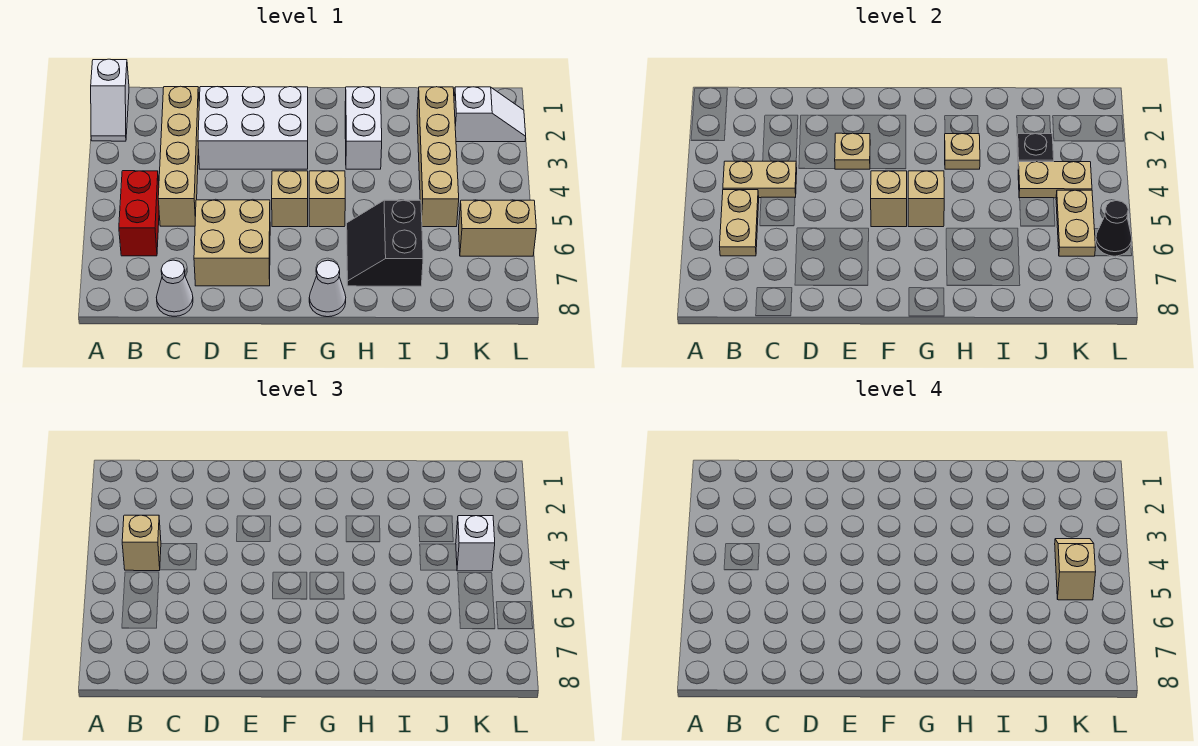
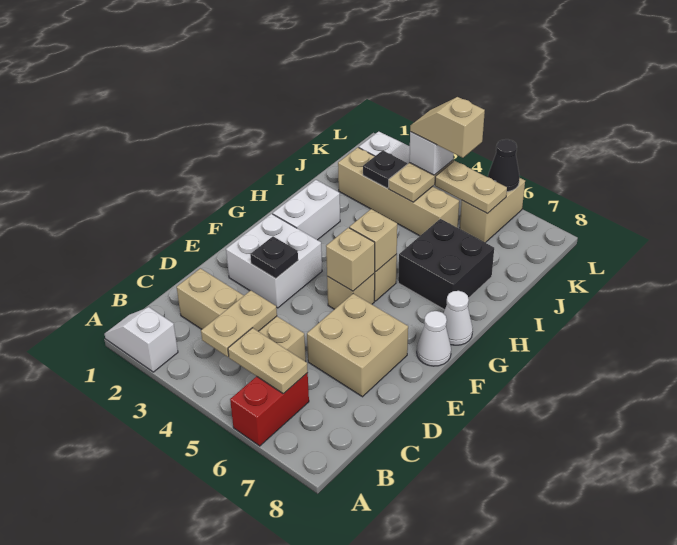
white 1x2 slope [91,59,129,141] -> white 1x2 slope turned to [104,307,178,372]
tan 1x1 brick [122,515,161,571] -> none
red 1x2 brick [119,171,159,256] -> red 1x2 brick turned to [230,373,309,446]
white 1x1 cone [156,260,193,316] -> white 1x1 cone moved to [417,311,451,366]
white 2x3 brick [198,87,308,169] -> white 2x2 brick [226,214,322,308]
tan 1x1 plate [835,133,870,169] -> black 1x1 plate [250,236,298,279]
white 1x2 brick [345,87,382,169] -> white 1x2 brick turned to [273,180,340,240]
tan 1x1 plate [945,134,980,169] -> none
black 2x2 slope [347,200,423,286] -> black 2x2 brick [398,219,494,310]

